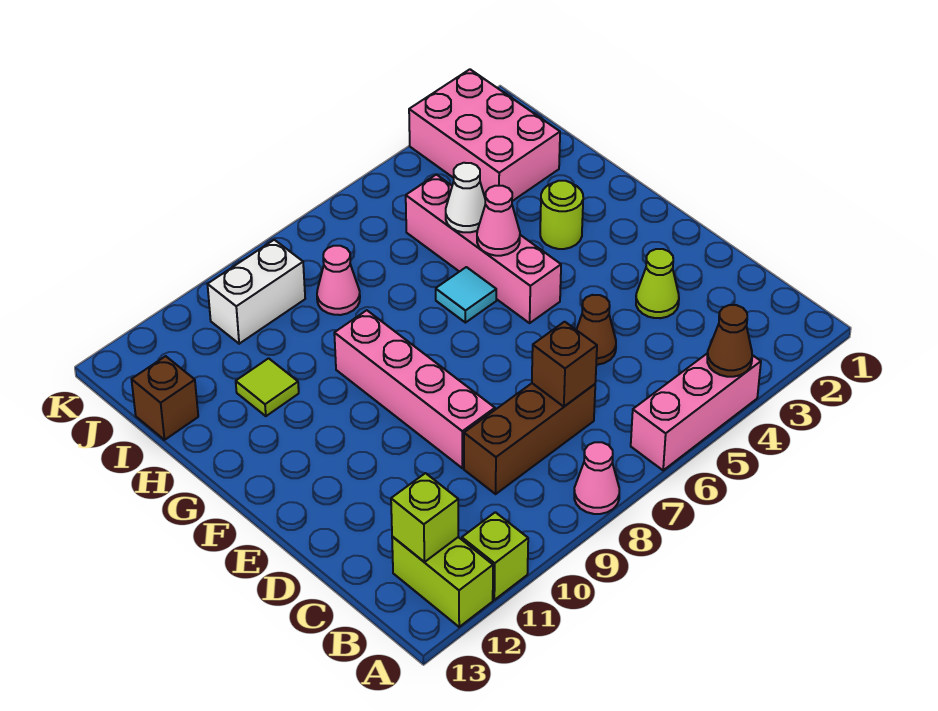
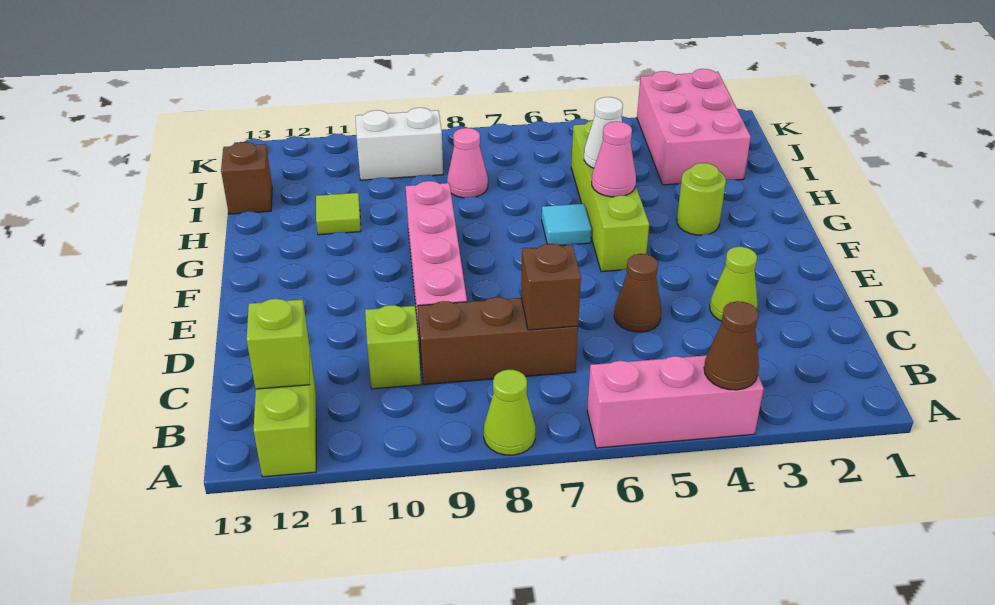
pink 1x1 cone [574,442,619,514] -> lime 1x1 cone [484,370,536,455]
lime 1x1 brick [462,512,528,600] -> lime 1x1 brick moved to [365,305,421,389]
pink 1x4 brick [406,174,561,323] -> lime 1x4 brick [571,120,649,272]

